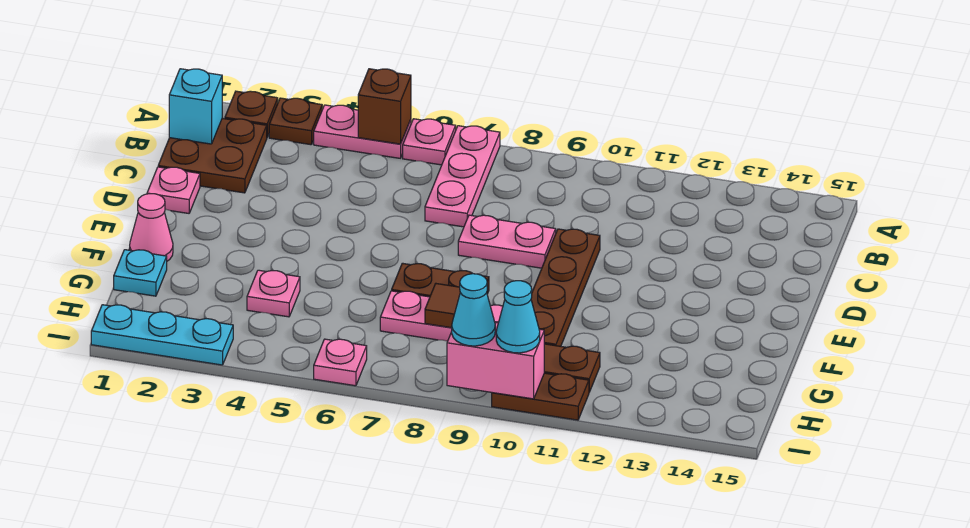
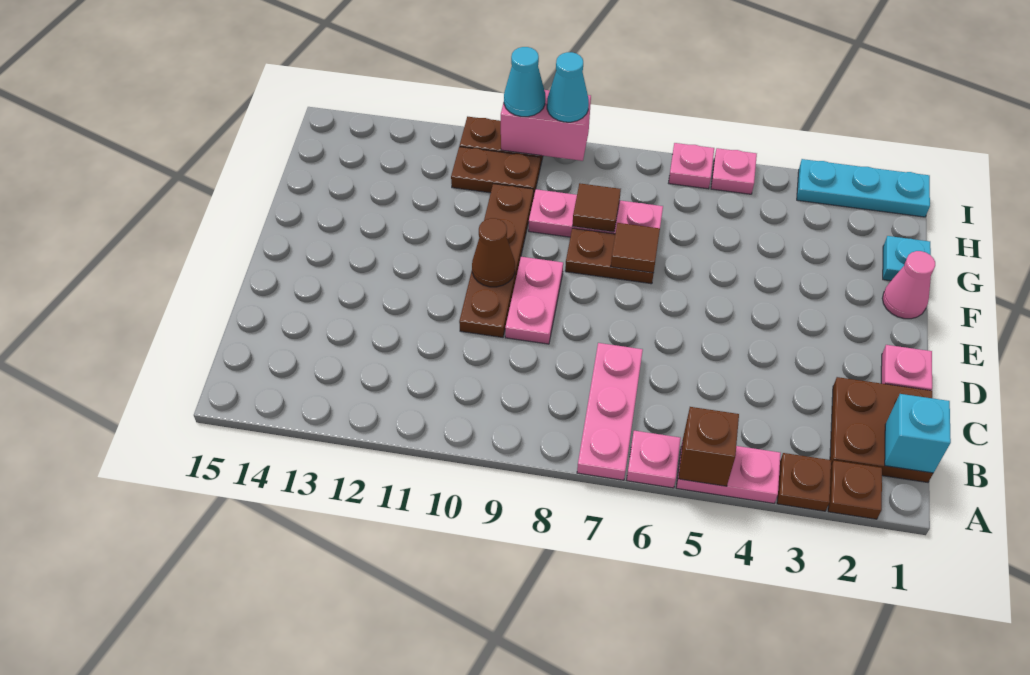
pink 1x2 plate [458,215,556,268] -> pink 1x2 plate turned to [505,257,563,344]
none -> brown 1x1 cone [472,218,515,287]
none -> brown 1x1 tile [611,223,660,273]
pink 1x1 plate [247,270,300,317] -> pink 1x1 plate moved to [711,148,757,194]

